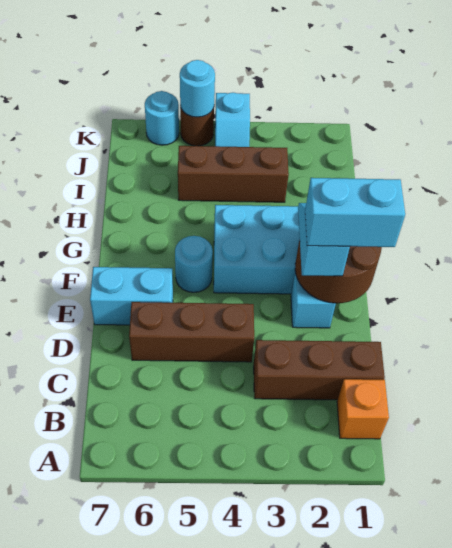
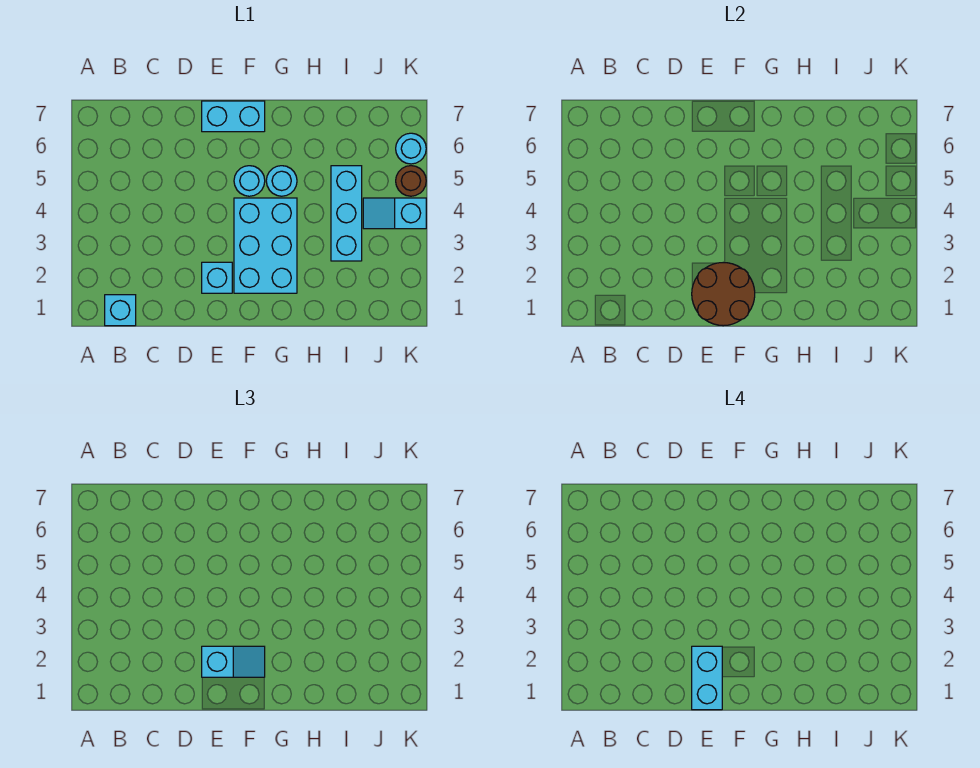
orange 1x1 brick [337,379,389,439] -> cyan 1x1 brick [105,295,136,326]
brown 1x3 brick [254,340,385,400] -> none
brown 1x3 brick [129,302,254,362] -> none
cyan 1x2 brick [90,267,173,325] -> cyan 1x2 brick turned to [202,101,265,132]
brown 1x3 brick [178,146,289,202] -> cyan 1x3 brick [331,166,362,261]
cyan 1x1 round brick [180,60,215,117] -> cyan 1x1 round brick moved to [266,166,297,196]

